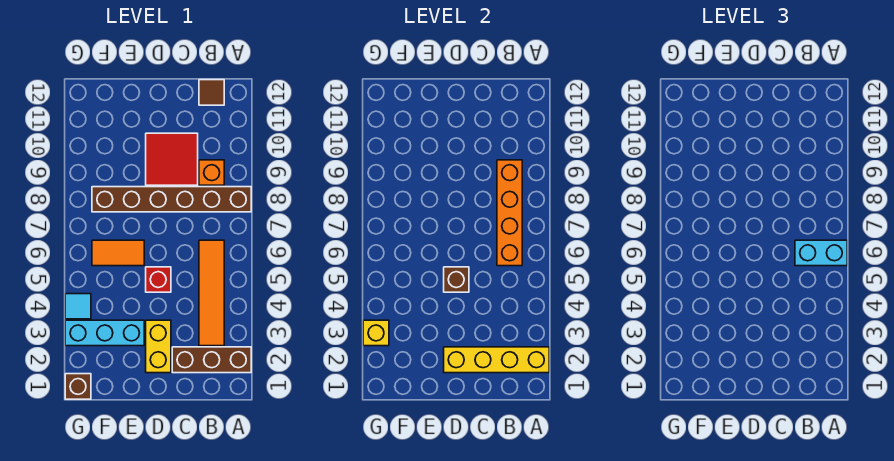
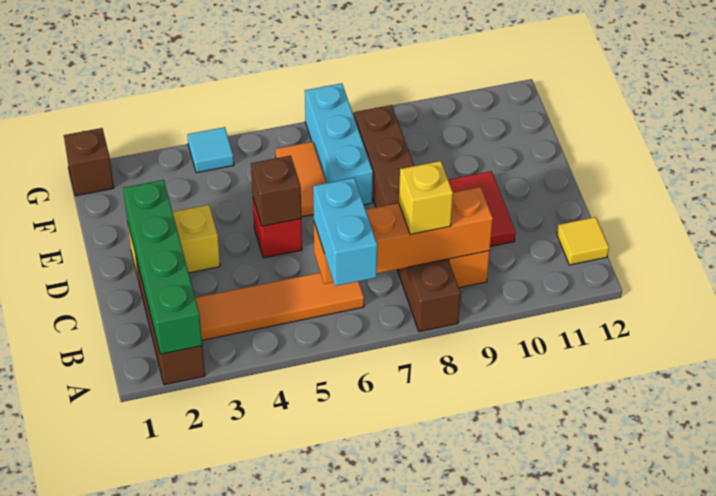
yellow 1x4 brick [444,347,549,373] -> green 1x4 brick [123,180,202,354]
brown 1x1 tile [199,80,224,105] -> yellow 1x1 tile [557,217,609,265]
cyan 1x3 brick [65,320,144,346] -> cyan 1x3 brick moved to [305,83,373,205]
yellow 1x1 brick [363,320,389,346] -> yellow 1x1 brick moved to [399,161,453,234]

